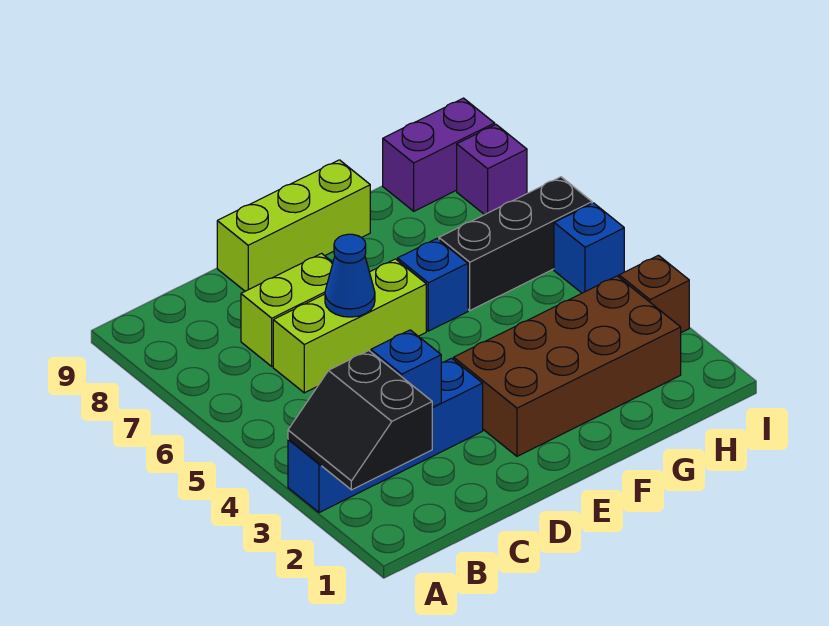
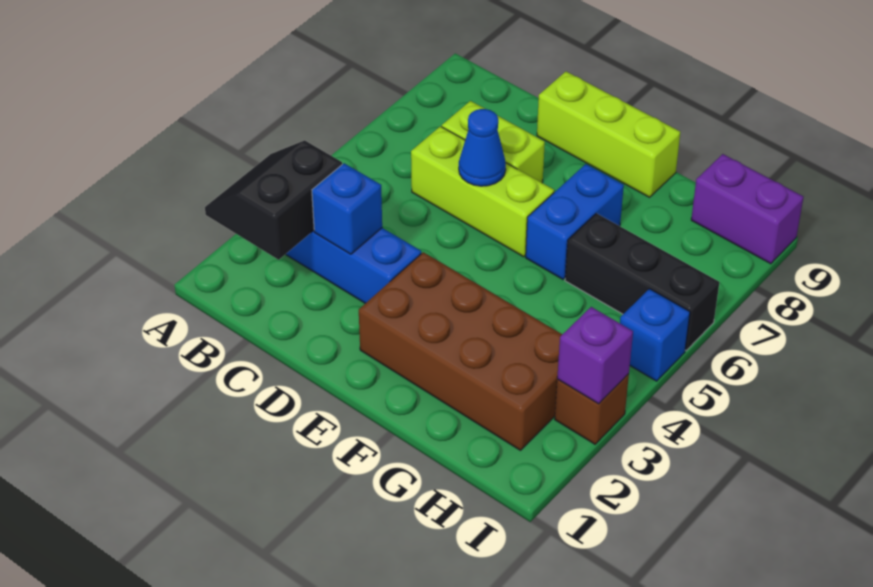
blue 1x1 brick [398,239,468,331] -> blue 1x2 brick [526,164,624,279]
purple 1x1 brick [457,125,527,215] -> purple 1x1 brick moved to [557,307,633,404]

